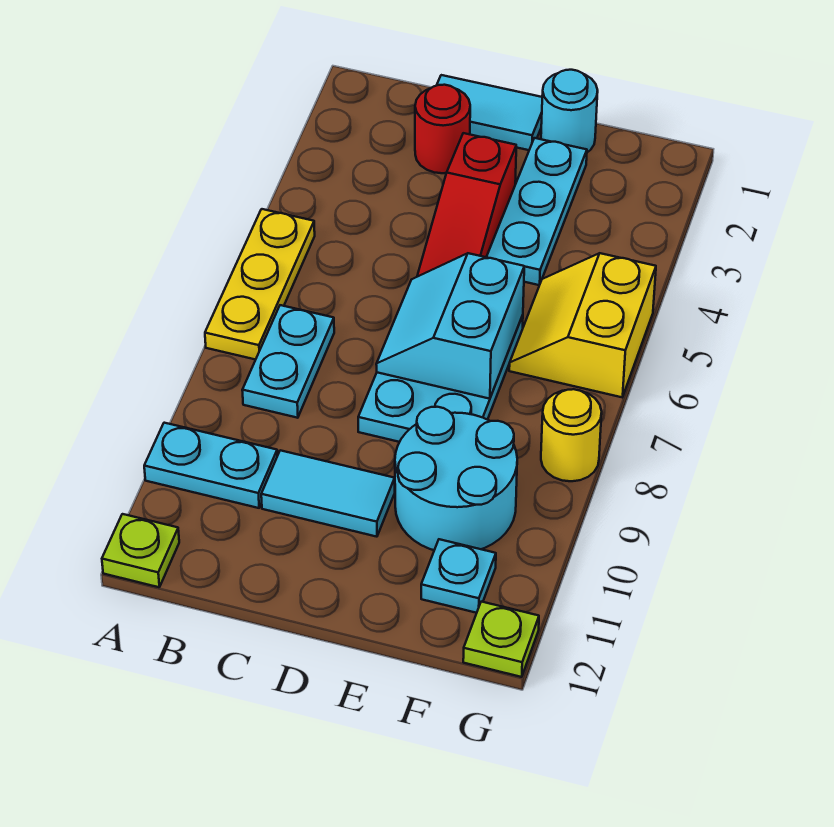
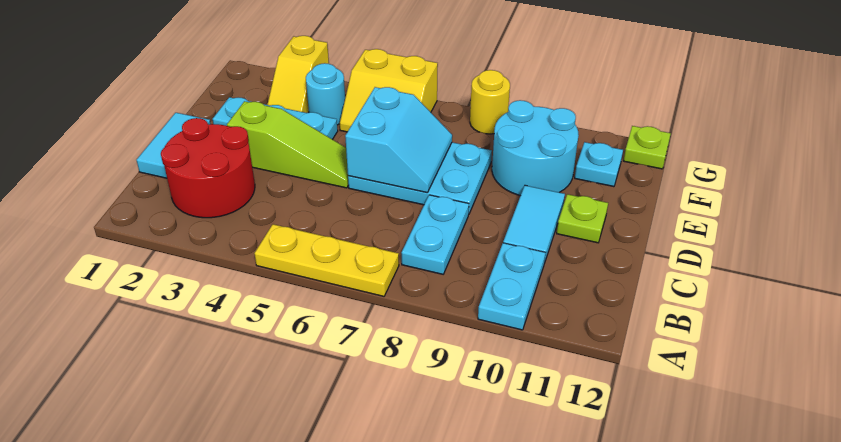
lime 1x1 plate [102,514,179,587] -> lime 1x1 plate moved to [557,194,608,243]
cyan 1x2 plate [242,305,334,418] -> cyan 1x2 plate turned to [401,195,469,274]
red 1x1 round brick [415,85,470,173] -> red 2x2 round brick [161,118,255,218]
red 1x3 slope [417,133,516,277] -> lime 1x3 slope [227,101,349,188]
cyan 2x2 slope [376,253,524,399] -> cyan 2x2 slope turned to [345,87,452,193]
cyan 1x1 round brick [541,70,598,152] -> cyan 1x1 round brick moved to [306,63,345,125]
none -> yellow 1x2 slope [267,36,329,113]

